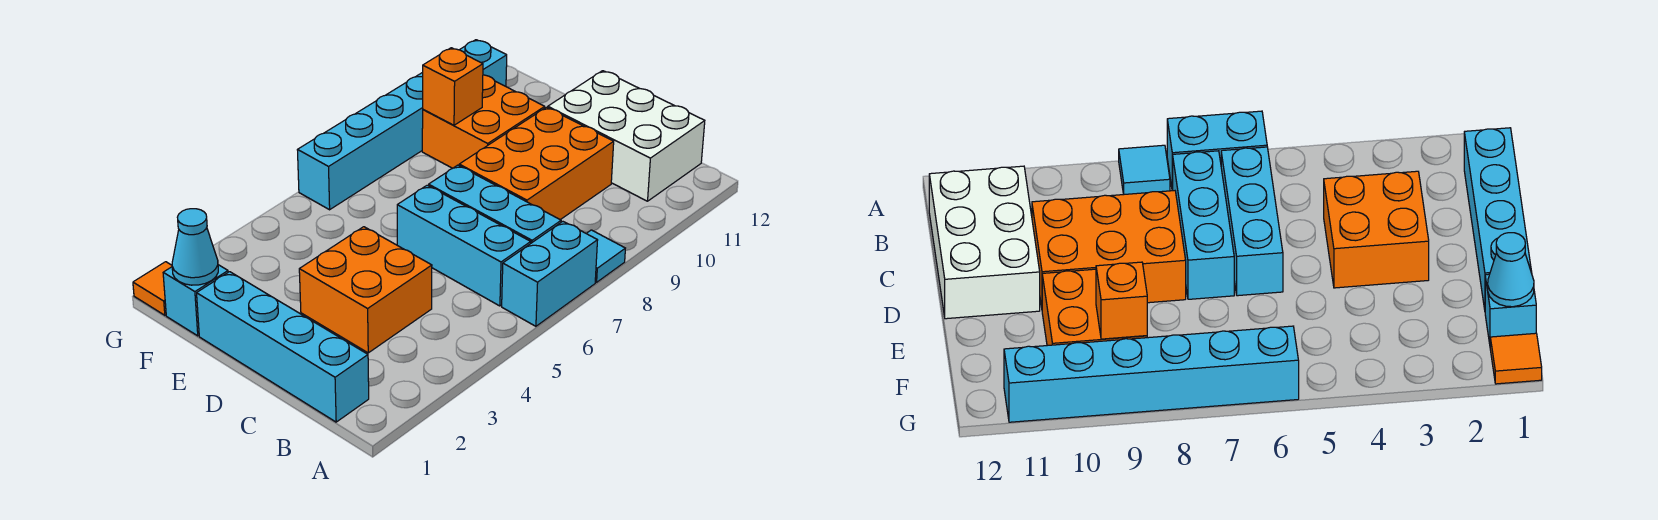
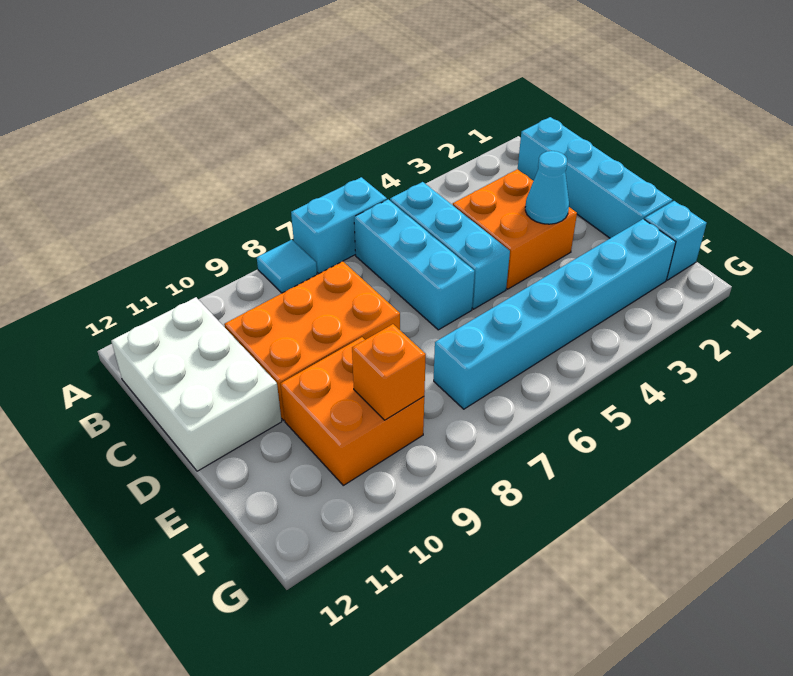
cyan 1x3 brick [429,165,561,243] -> cyan 1x3 brick moved to [390,182,510,309]
cyan 1x1 cone [172,209,218,285] -> cyan 1x1 cone moved to [525,151,569,224]
orange 1x1 tile [133,262,172,315] -> none
cyan 1x6 brick [298,40,507,210] -> cyan 1x6 brick moved to [434,219,676,409]

